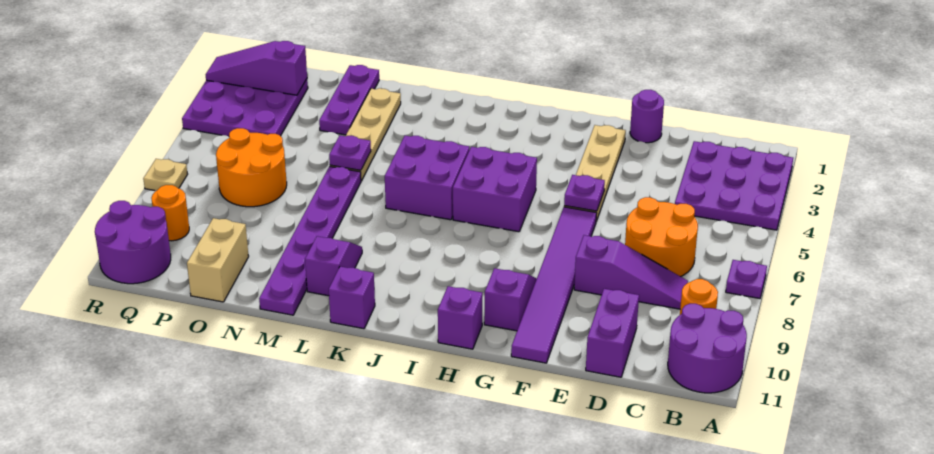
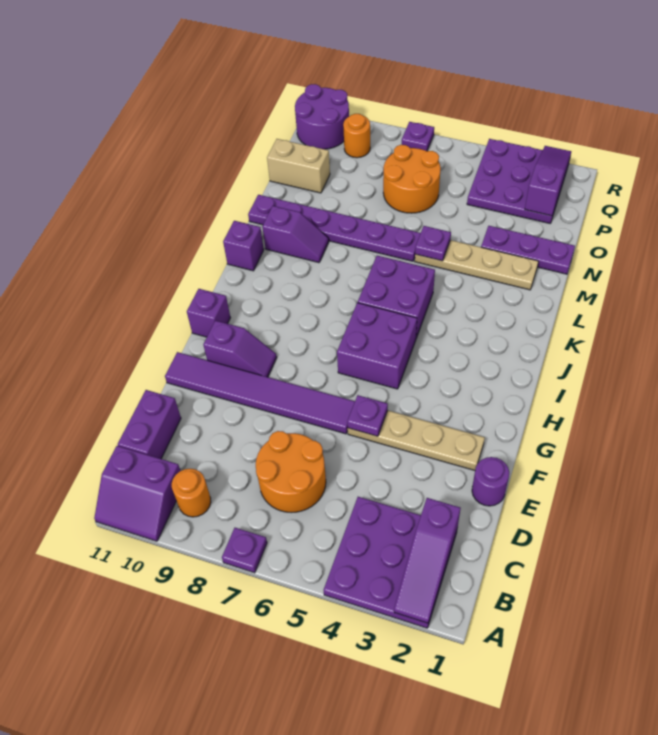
purple 2x2 round brick [668,304,747,393] -> purple 2x2 slope [94,446,180,541]
purple 1x3 slope [574,235,688,309] -> purple 1x3 slope moved to [394,498,461,623]
purple 1x2 brick [586,289,639,377] -> purple 1x2 brick turned to [118,390,181,459]
tan 1x1 plate [143,159,188,191] -> purple 1x1 plate [402,122,434,151]

